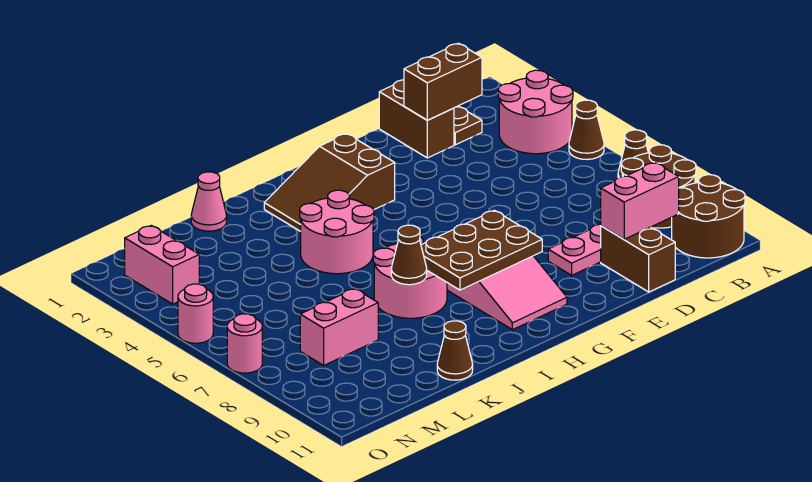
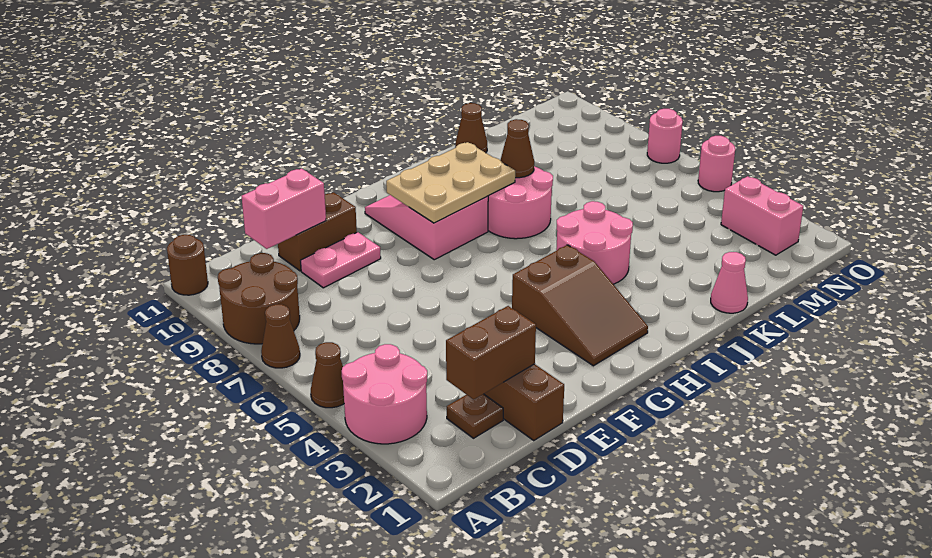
brown 2x2 round brick [672,175,745,258] -> brown 1x1 round brick [167,235,208,295]
brown 1x2 brick [601,226,675,292] -> brown 1x2 brick turned to [278,192,357,271]
brown 2x3 slope [264,134,395,231] -> brown 2x3 slope turned to [512,245,648,366]
brown 2x3 plate [421,210,542,290] -> tan 2x3 plate [386,142,515,223]
pink 1x2 brick [300,289,378,365] -> none

